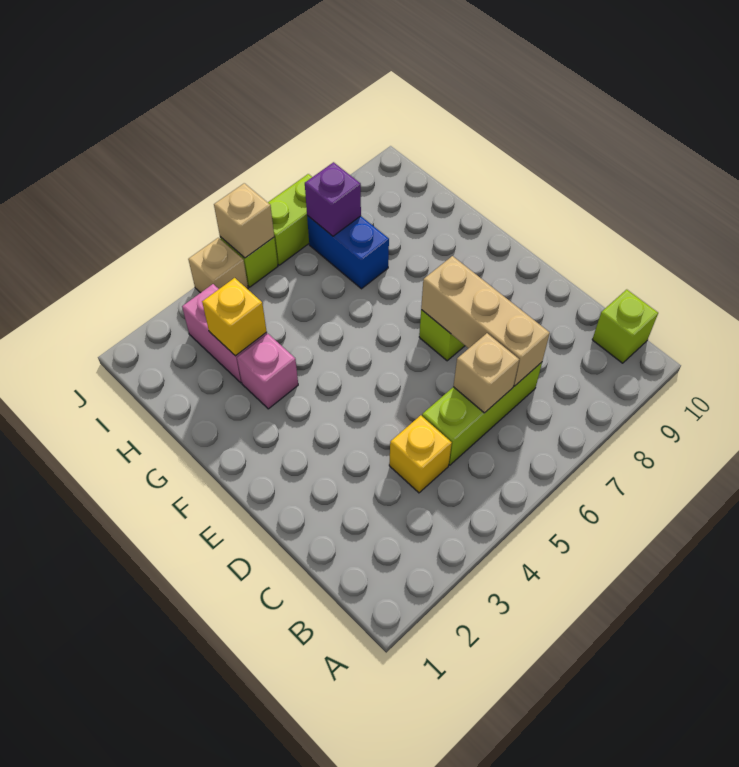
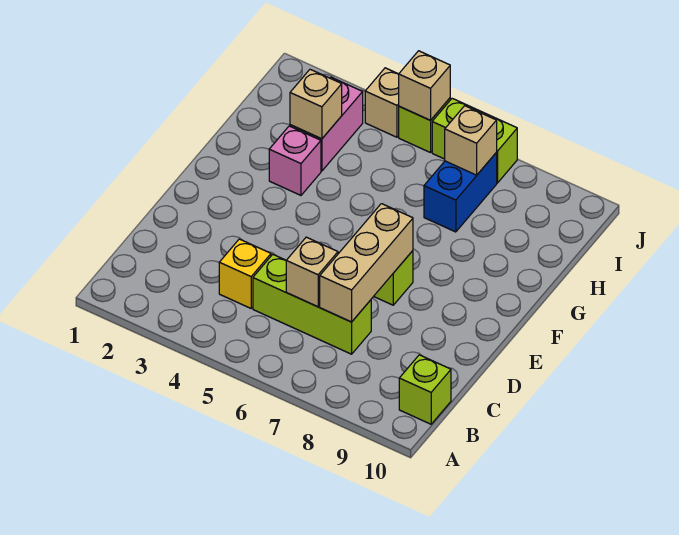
yellow 1x1 brick [202,278,267,356] -> tan 1x1 brick [290,69,342,139]
purple 1x1 brick [305,162,361,236] -> tan 1x1 brick [445,106,497,175]

